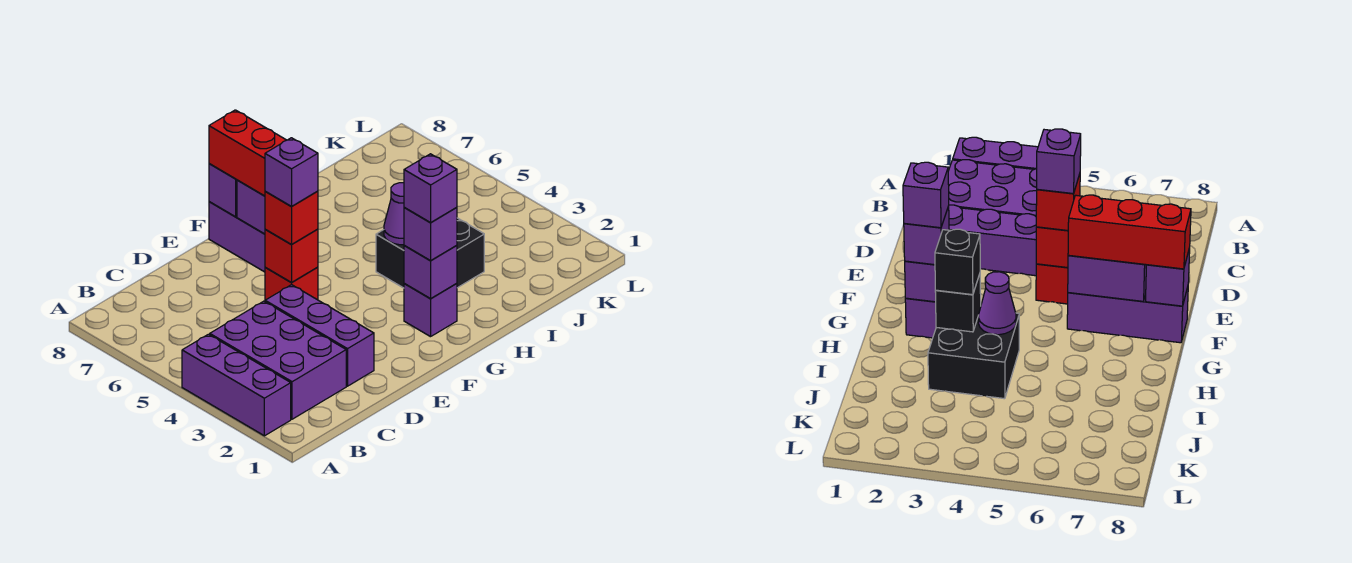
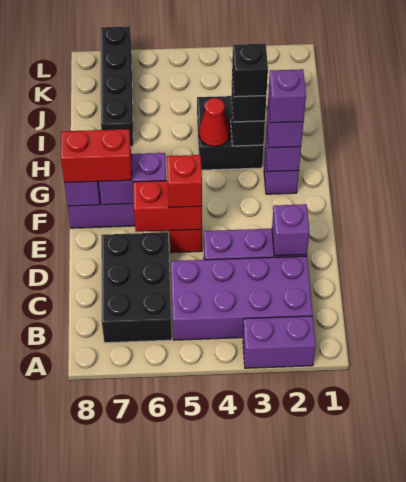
purple 1x3 brick [182,334,291,436] -> purple 1x2 brick [243,316,316,368]
purple 2x3 brick [210,301,346,419] -> purple 2x4 brick [171,256,313,340]
none -> black 2x3 brick [101,232,172,343]
red 1x1 brick [265,229,318,283] -> red 1x2 brick [133,181,202,232]
purple 1x1 brick [265,138,318,207] -> purple 1x1 brick moved to [272,204,310,256]
red 1x3 brick [209,110,286,196] -> red 1x2 brick [61,129,132,183]
none -> black 1x1 brick [232,44,268,97]
purple 1x1 cone [384,183,404,245] -> red 1x1 cone [199,98,230,147]
none -> black 1x4 brick [101,26,133,147]

